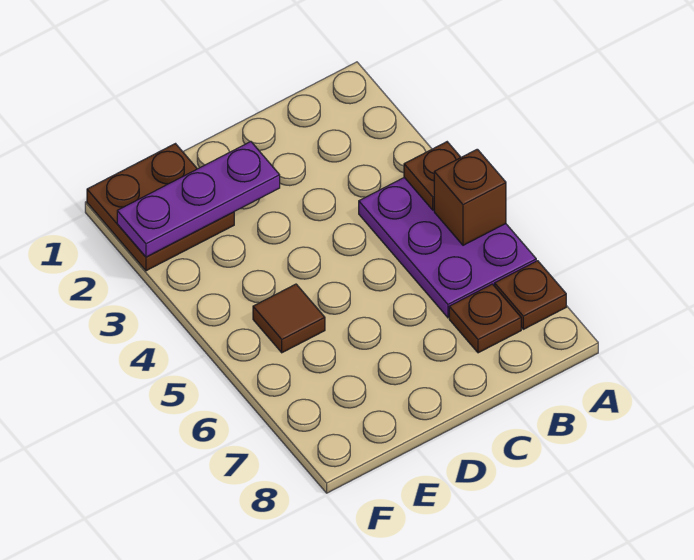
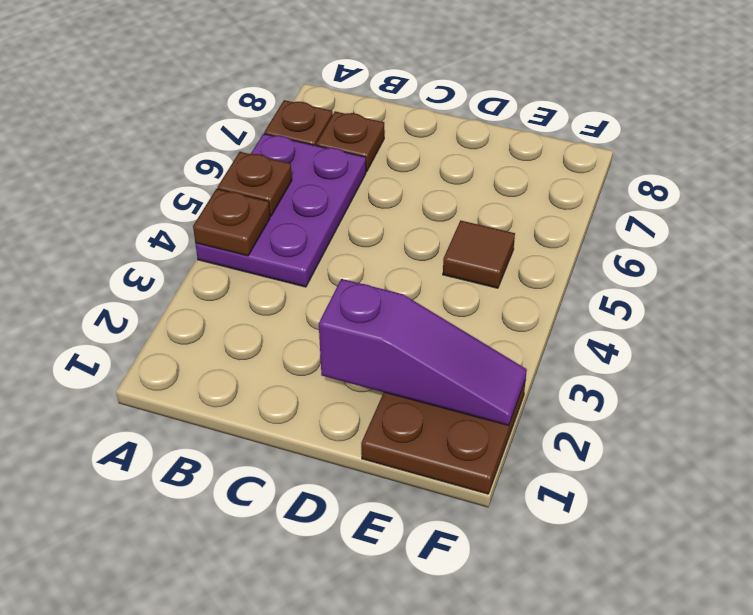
brown 1x1 brick [434,149,506,245] -> brown 1x1 plate [218,152,292,216]
purple 1x3 plate [117,142,280,257] -> purple 1x3 slope [319,279,527,425]

